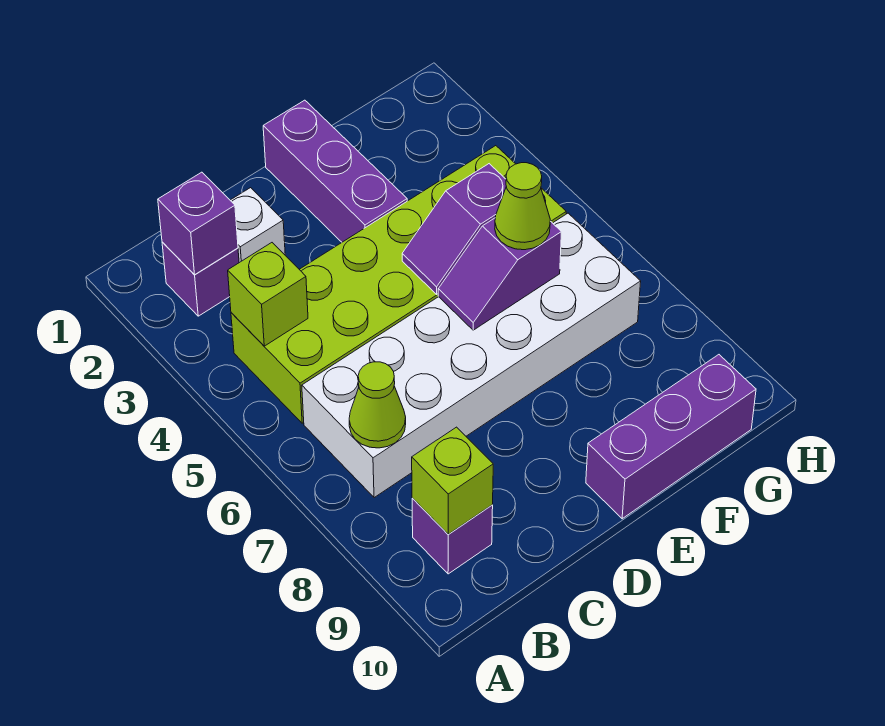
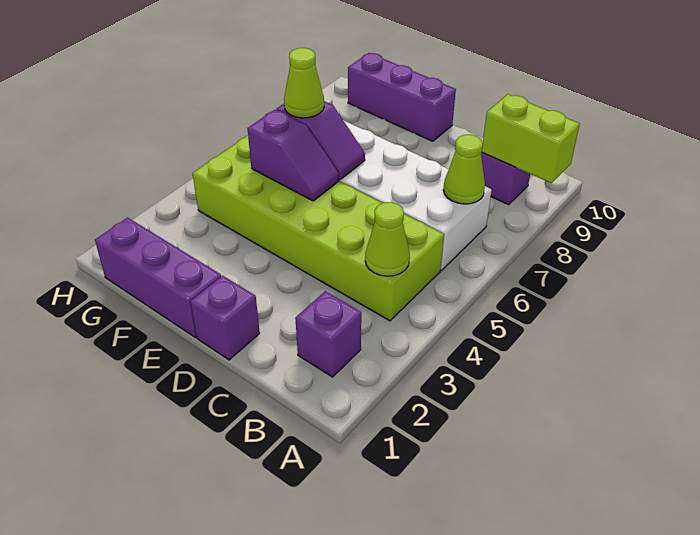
purple 1x1 brick [158,172,238,274] -> purple 1x1 brick moved to [190,276,260,360]
lime 1x1 brick [228,243,308,346] -> lime 1x1 cone [365,202,410,276]
lime 1x1 brick [412,427,493,534] -> lime 1x2 brick [482,94,580,183]
white 1x1 brick [230,188,285,263] -> none
purple 1x3 brick [263,100,407,242] -> purple 1x3 brick turned to [95,218,221,337]

